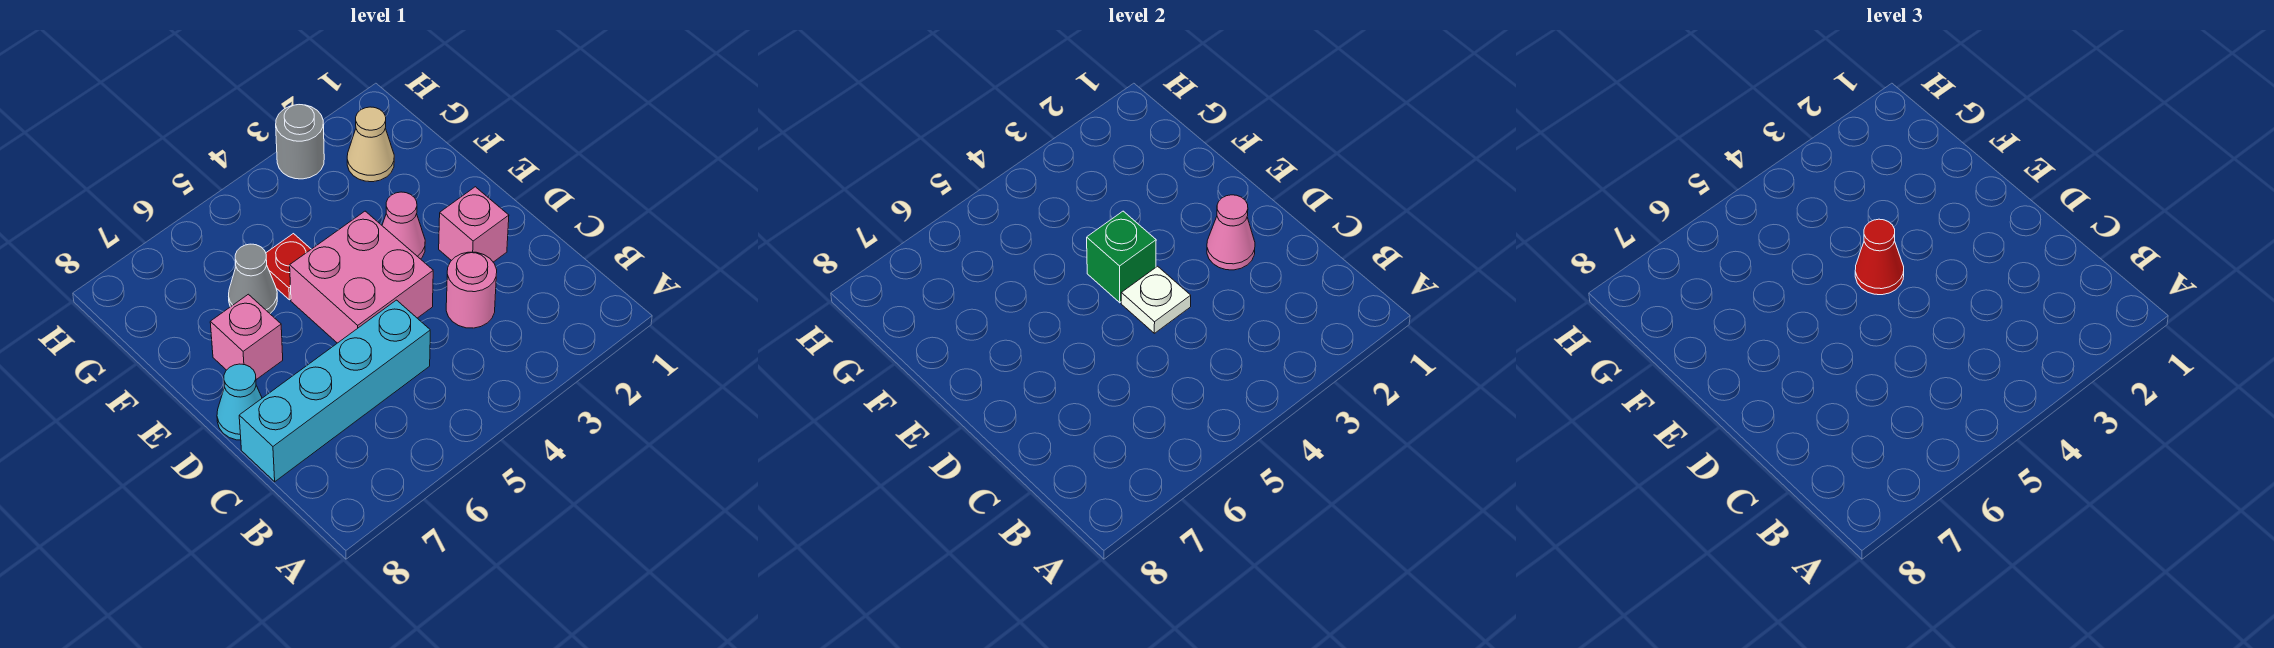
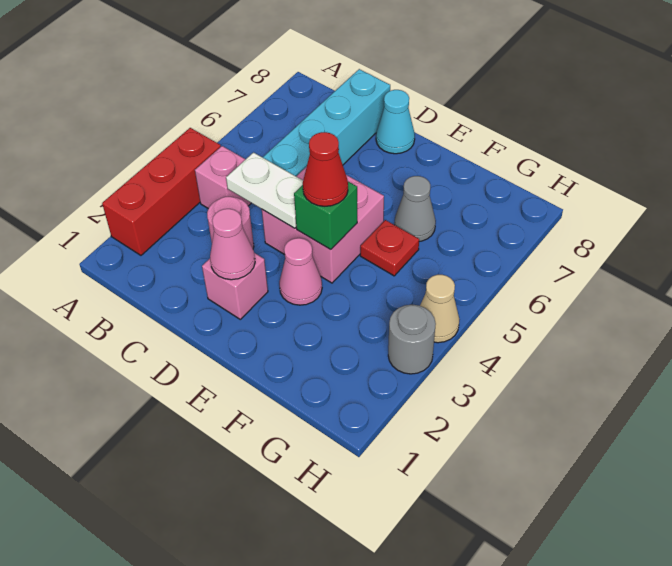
none -> red 1x3 brick [102,128,221,255]
white 1x1 plate [1121,266,1191,333] -> white 1x2 plate [226,153,303,228]
pink 1x1 brick [210,294,283,380] -> pink 1x1 brick moved to [195,146,251,209]
tan 1x1 cone [347,107,394,182] -> tan 1x1 cone moved to [420,275,459,343]

